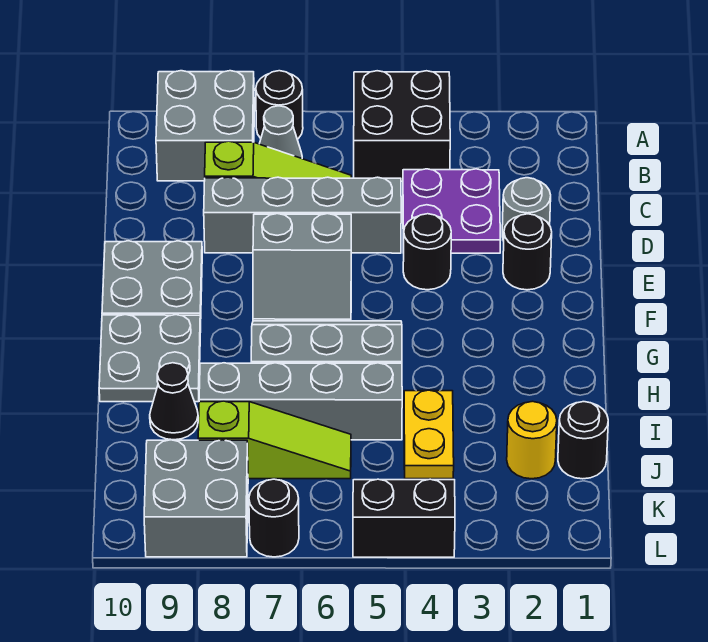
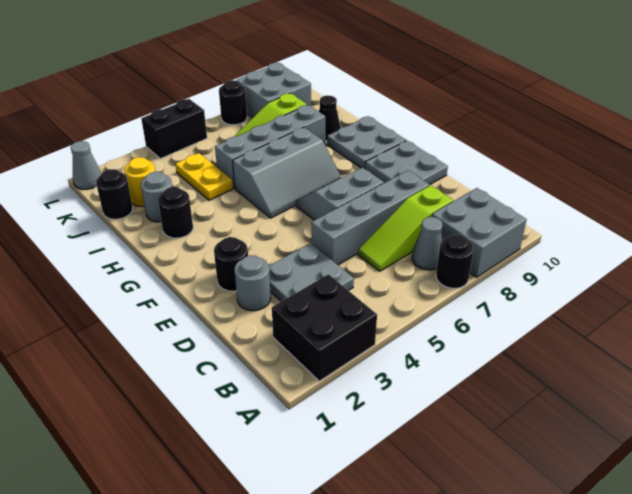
black 2x2 brick [354,71,450,181] -> black 2x2 brick moved to [272,274,377,381]
purple 2x2 plate [403,169,501,253] -> grey 2x2 plate [269,243,354,302]
black 1x1 round brick [403,214,451,290] -> black 1x1 round brick moved to [158,187,193,238]
none -> grey 1x1 round brick [141,172,172,222]
none -> grey 1x1 cone [71,141,101,189]

